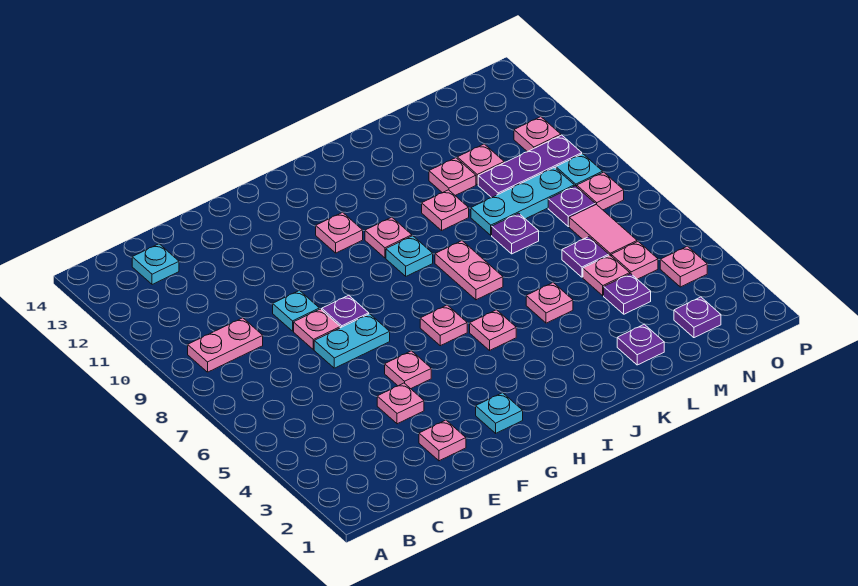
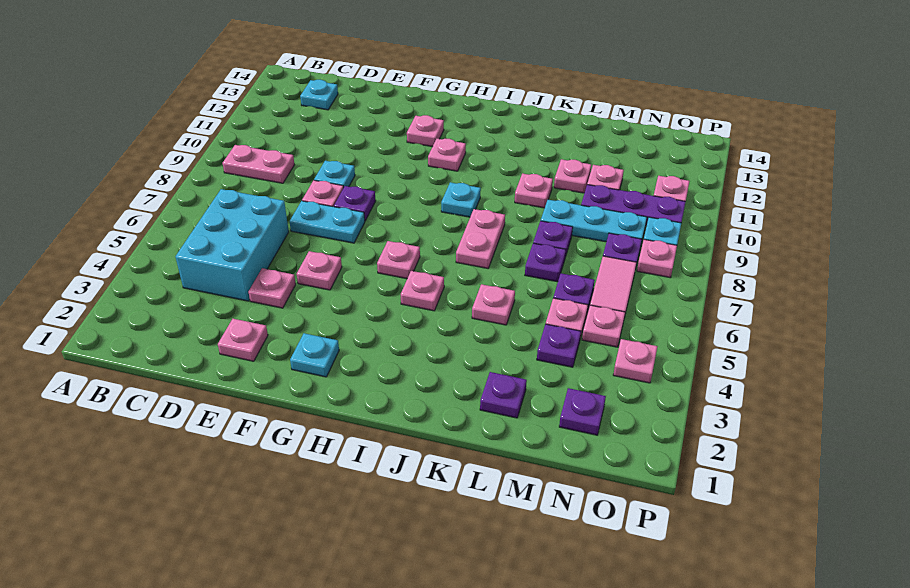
none -> cyan 2x3 brick [176,189,289,301]
pink 1x1 plate [365,217,412,258] -> pink 1x1 plate moved to [407,115,444,147]
none -> purple 1x1 plate [525,243,566,282]

